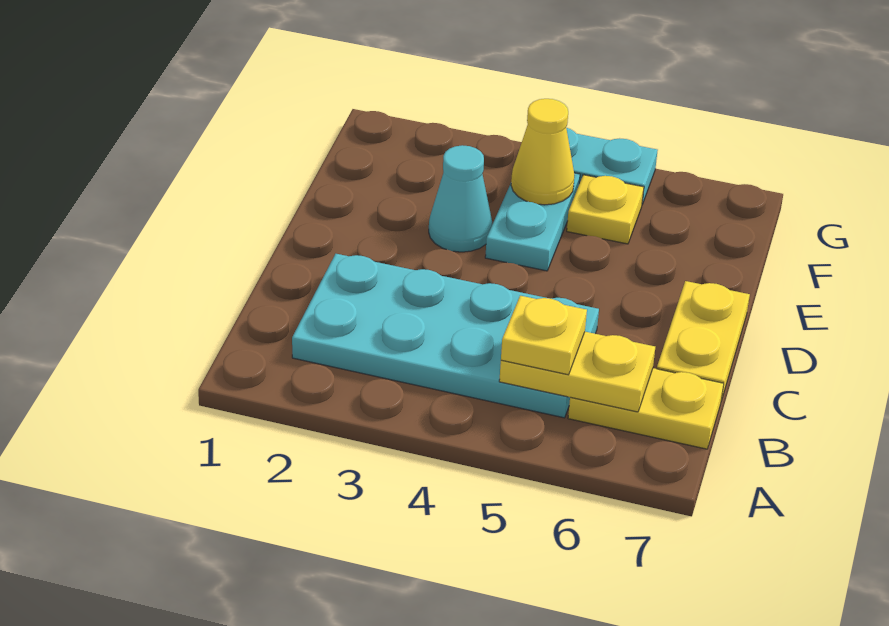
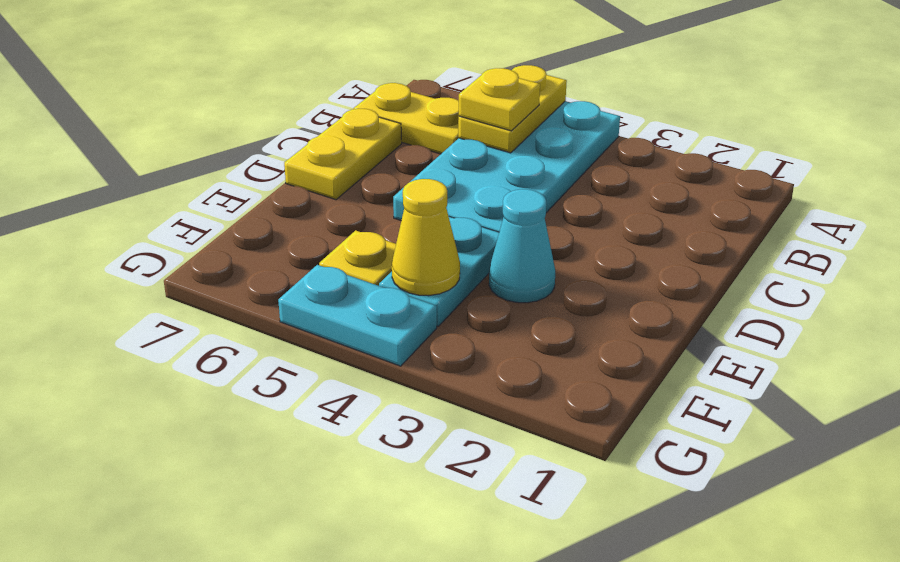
cyan 2x4 plate [292,254,599,418] -> cyan 2x4 plate turned to [393,101,620,232]
yellow 1x2 plate [499,332,655,412] -> yellow 1x2 plate turned to [458,65,567,153]

